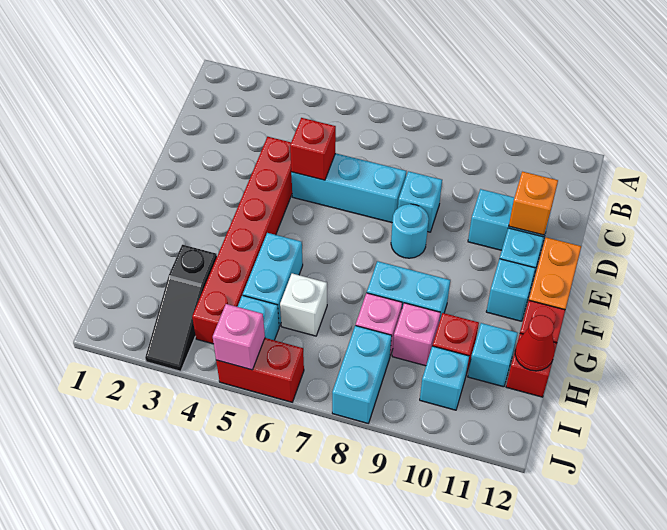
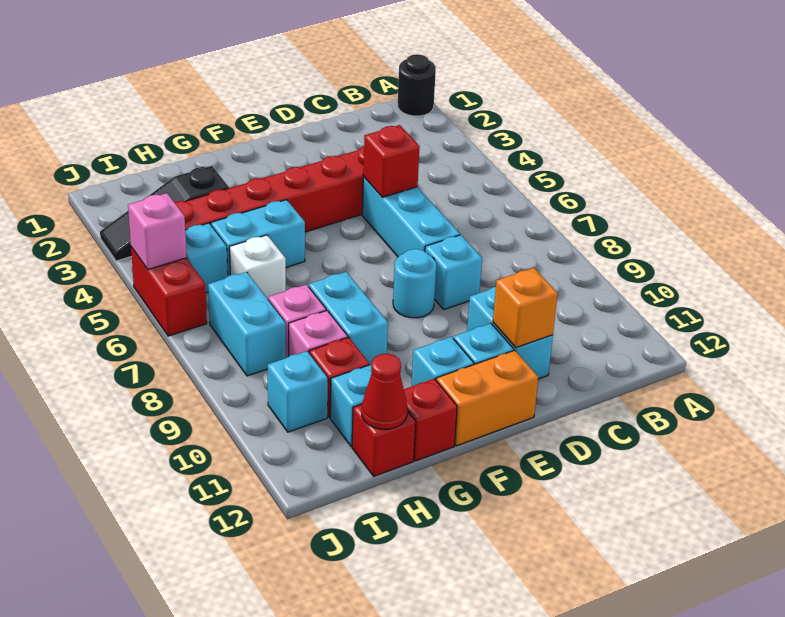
none -> black 1x1 round brick [398,54,436,116]
cyan 1x2 brick [332,326,392,423] -> cyan 1x2 brick turned to [208,272,286,376]

